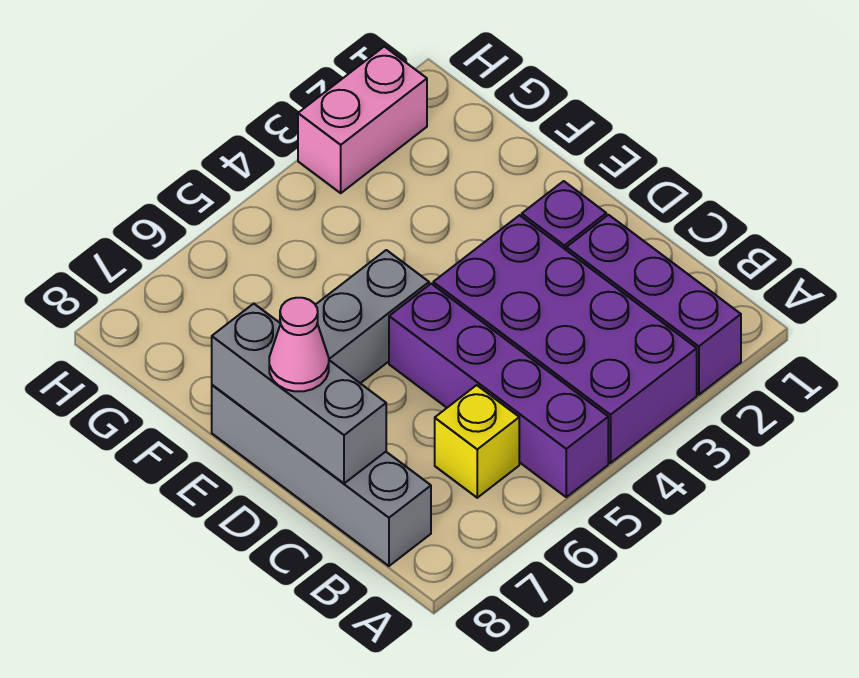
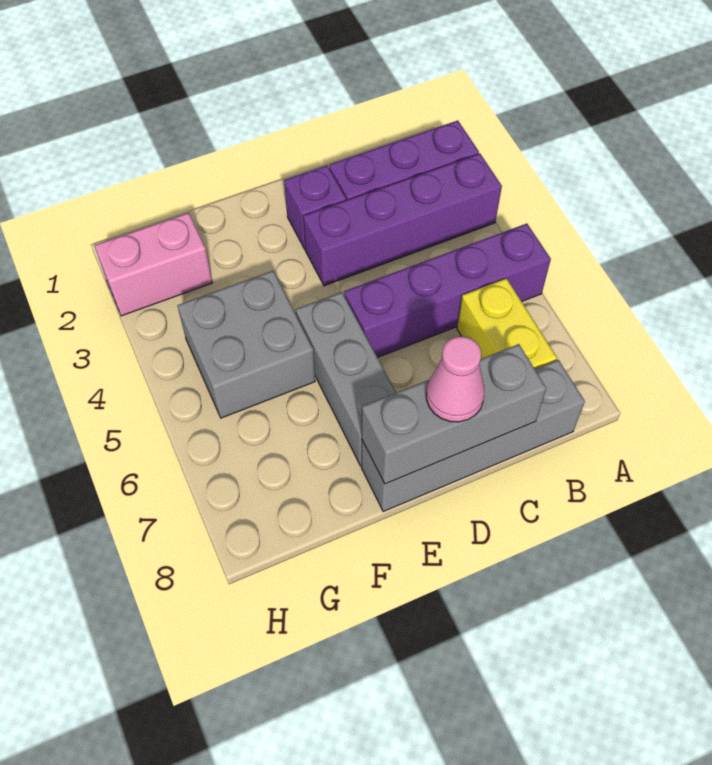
purple 2x4 brick [433,215,697,463] -> purple 1x4 brick [303,153,502,286]
yellow 1x1 brick [435,385,519,498] -> yellow 1x2 brick [457,278,557,369]
none -> grey 2x2 brick [177,271,315,418]
pink 1x2 brick [298,46,427,193] -> pink 1x2 brick turned to [94,213,212,316]

